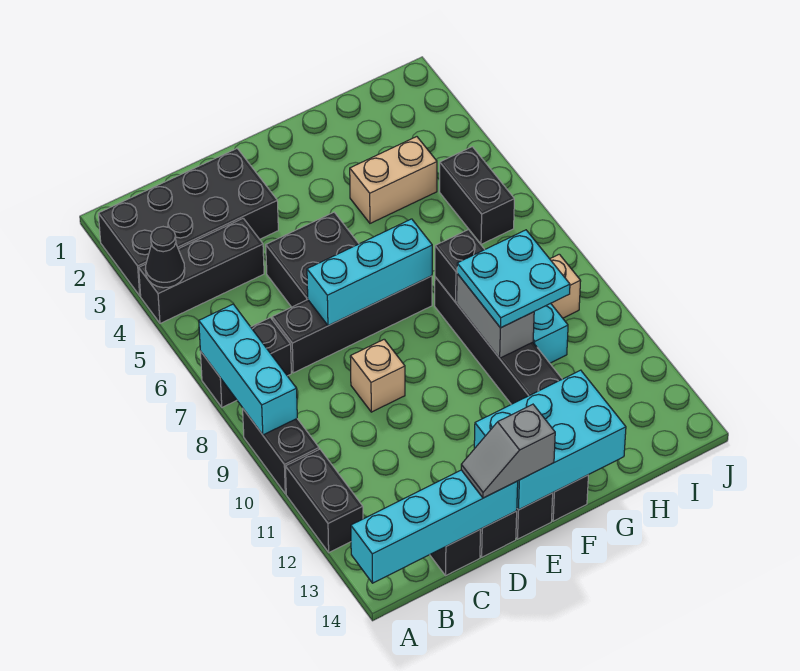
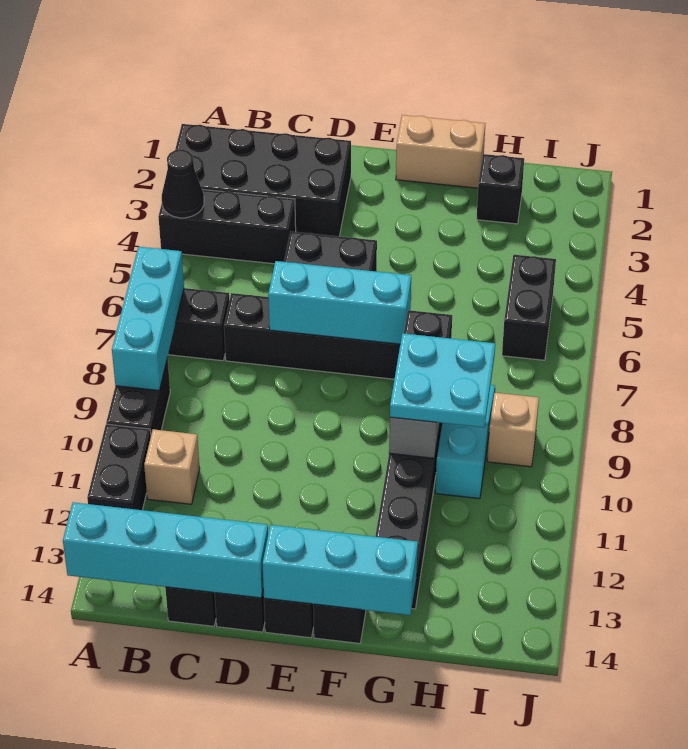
tan 1x1 brick [350,339,405,412] -> tan 1x1 brick moved to [144,429,200,504]
grey 1x2 slope [461,404,555,498] -> none
cyan 2x3 brick [474,370,626,510] -> cyan 1x3 brick [263,525,418,615]
tan 1x2 brick [350,137,437,223] -> tan 1x2 brick moved to [396,115,485,188]
none -> black 1x1 brick [477,154,524,224]

